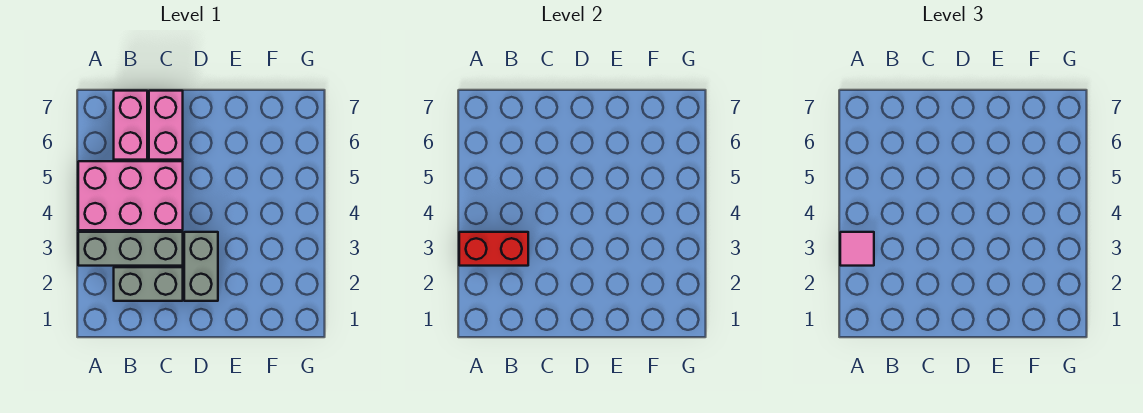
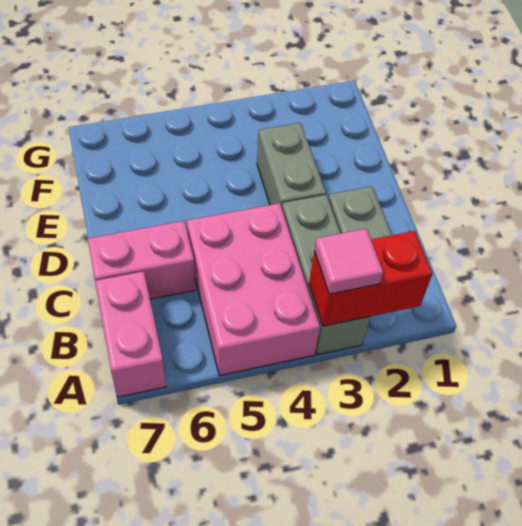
red 1x2 brick [459,232,528,266] -> red 1x2 brick turned to [309,231,433,326]
pink 1x2 brick [114,91,147,160] -> pink 1x2 brick turned to [95,271,166,397]
grey 1x2 brick [184,232,218,301] -> grey 1x2 brick turned to [257,123,326,207]

